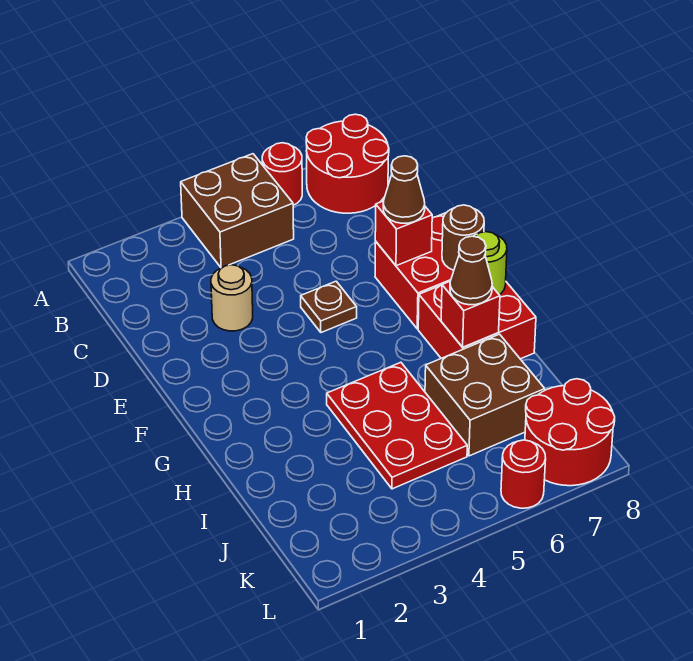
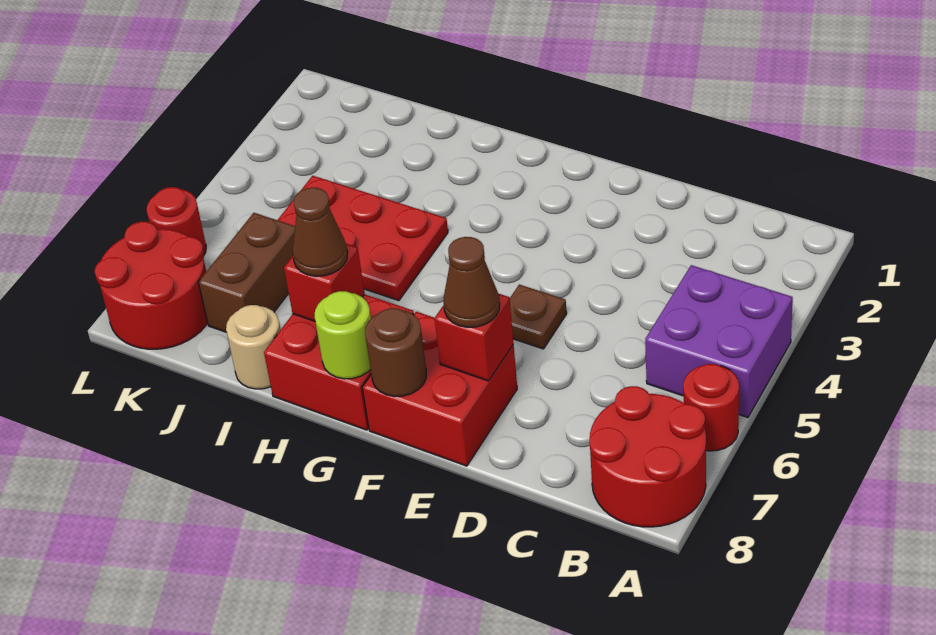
brown 2x2 brick [181,154,294,268] -> purple 2x2 brick [645,265,793,417]
tan 1x1 round brick [211,265,253,331] -> tan 1x1 round brick moved to [226,305,281,389]
brown 2x2 brick [425,334,545,456] -> brown 1x2 brick [198,213,295,332]

